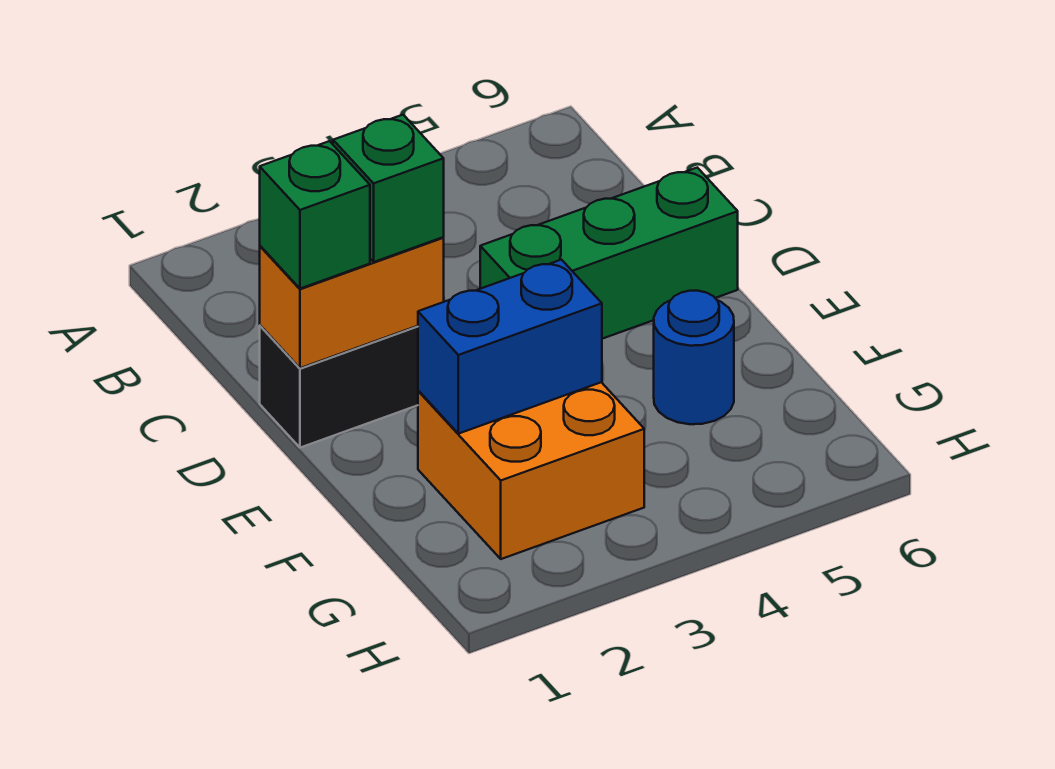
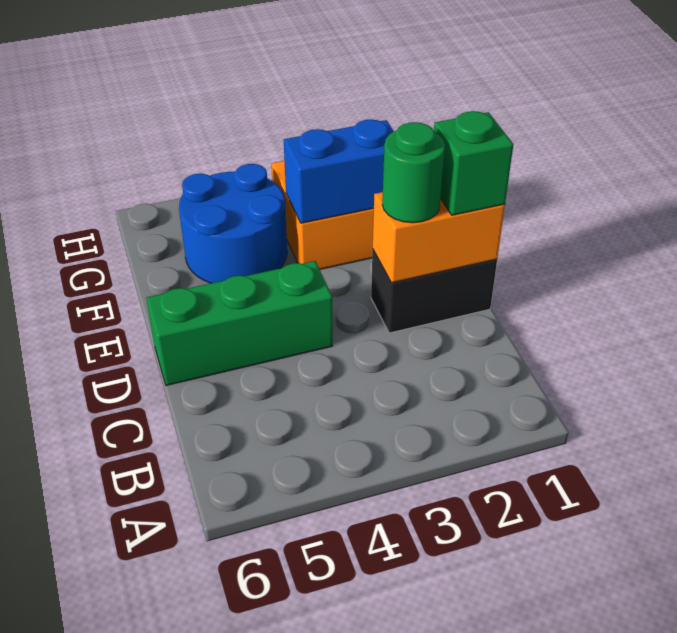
green 1x1 brick [333,115,444,262] -> green 1x1 round brick [382,122,445,223]
blue 1x1 round brick [654,291,734,424] -> blue 2x2 round brick [179,164,287,283]

